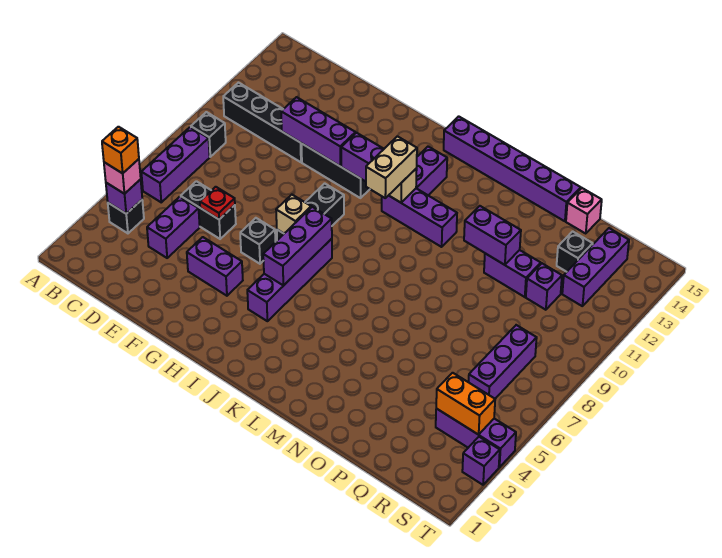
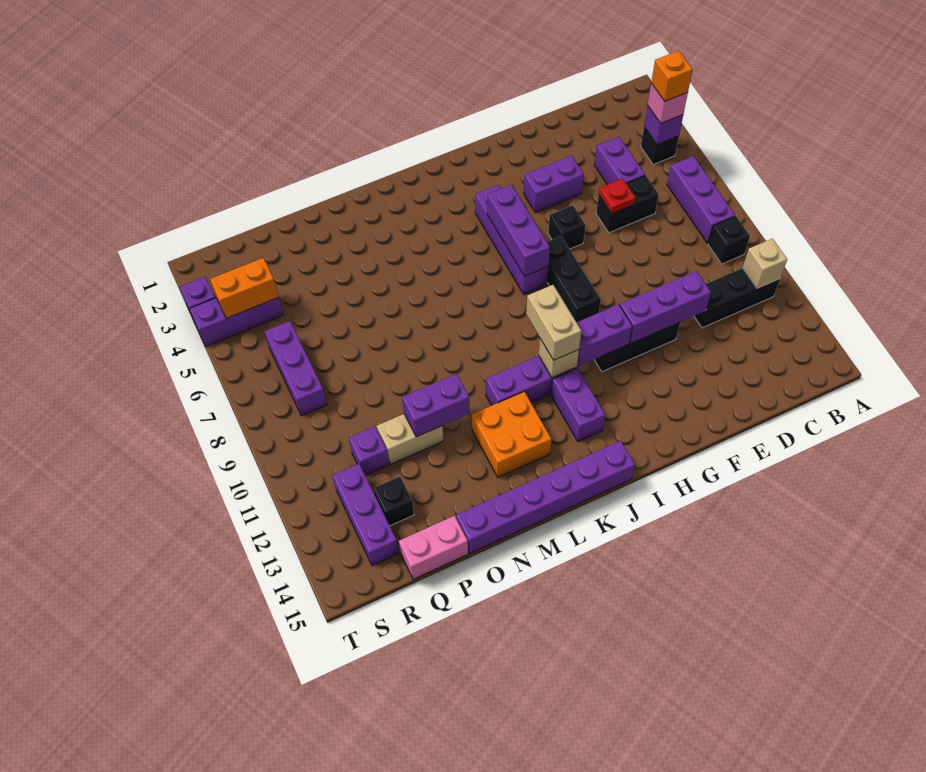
black 1x4 brick [223,83,302,162] -> black 1x3 brick [694,268,780,328]
tan 1x1 brick [276,195,311,233] -> tan 1x1 brick moved to [743,239,787,288]
none -> orange 2x2 brick [472,392,551,477]
purple 1x2 brick [484,250,541,297] -> tan 1x2 brick [377,414,443,464]
pink 1x1 brick [566,188,602,234] -> pink 1x2 brick [399,516,468,579]

